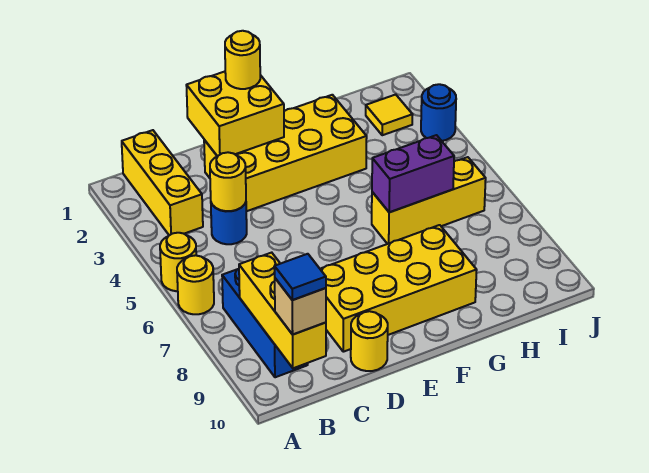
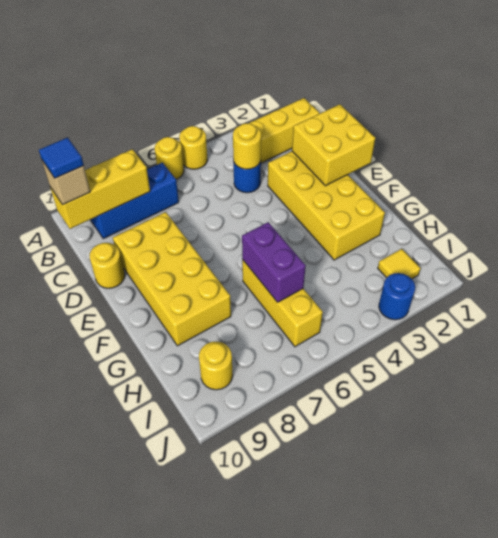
yellow 1x1 round brick [225,31,260,89] -> yellow 1x1 round brick moved to [199,341,233,390]

